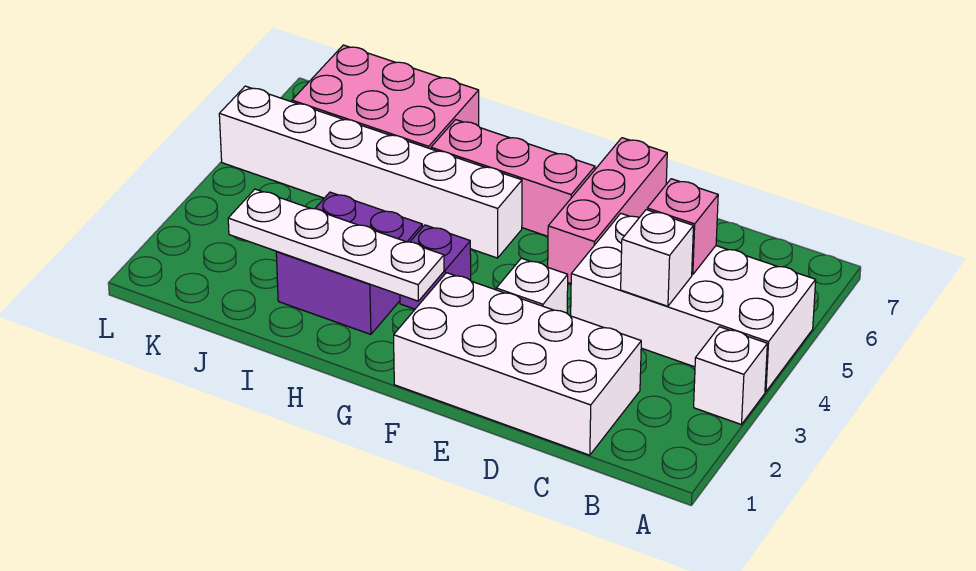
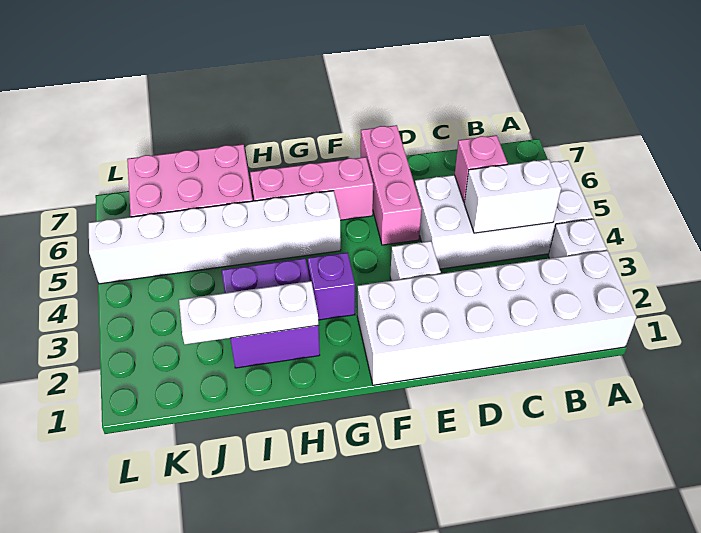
white 2x4 brick [394,273,641,455] -> white 2x6 brick [357,250,637,385]
white 1x1 brick [621,210,693,306] -> white 1x2 brick [464,159,561,233]
white 1x4 plate [228,189,444,301] -> white 1x3 plate [179,281,319,345]

